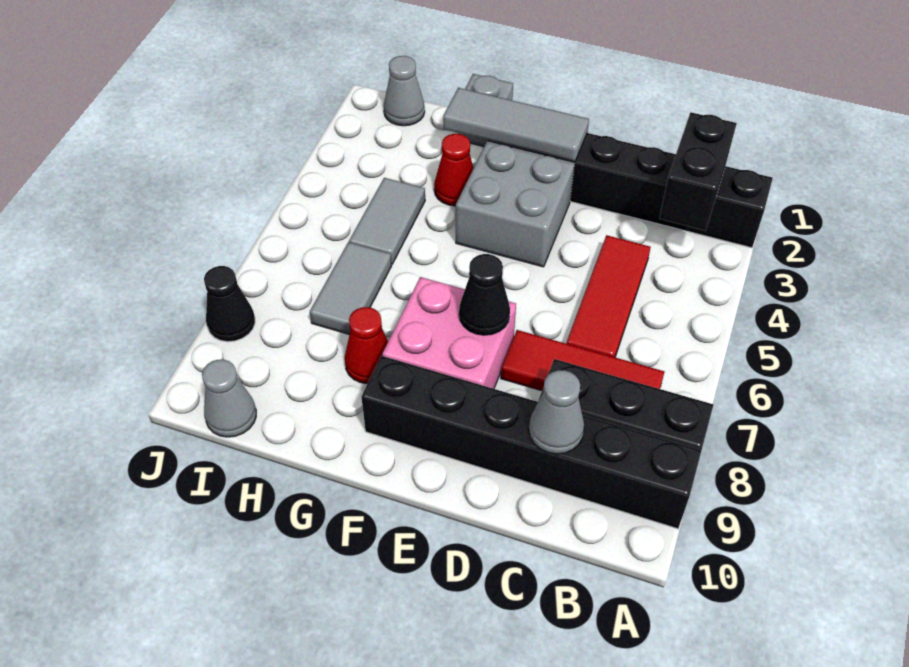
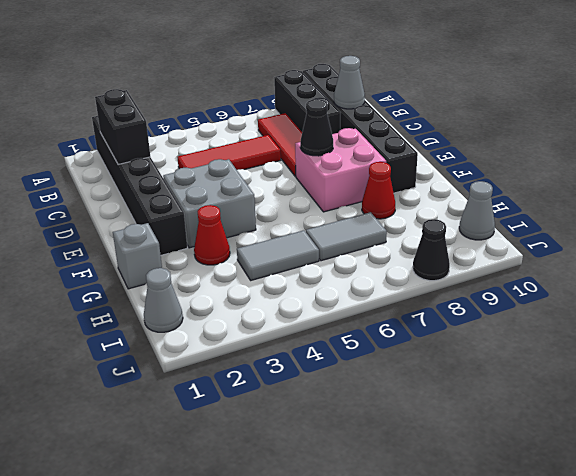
black 1x2 brick [659,112,737,231] -> black 1x2 brick turned to [95,89,150,164]
grey 1x3 tile [443,88,589,162] -> none

